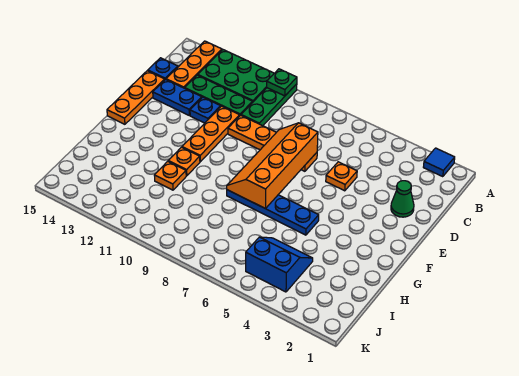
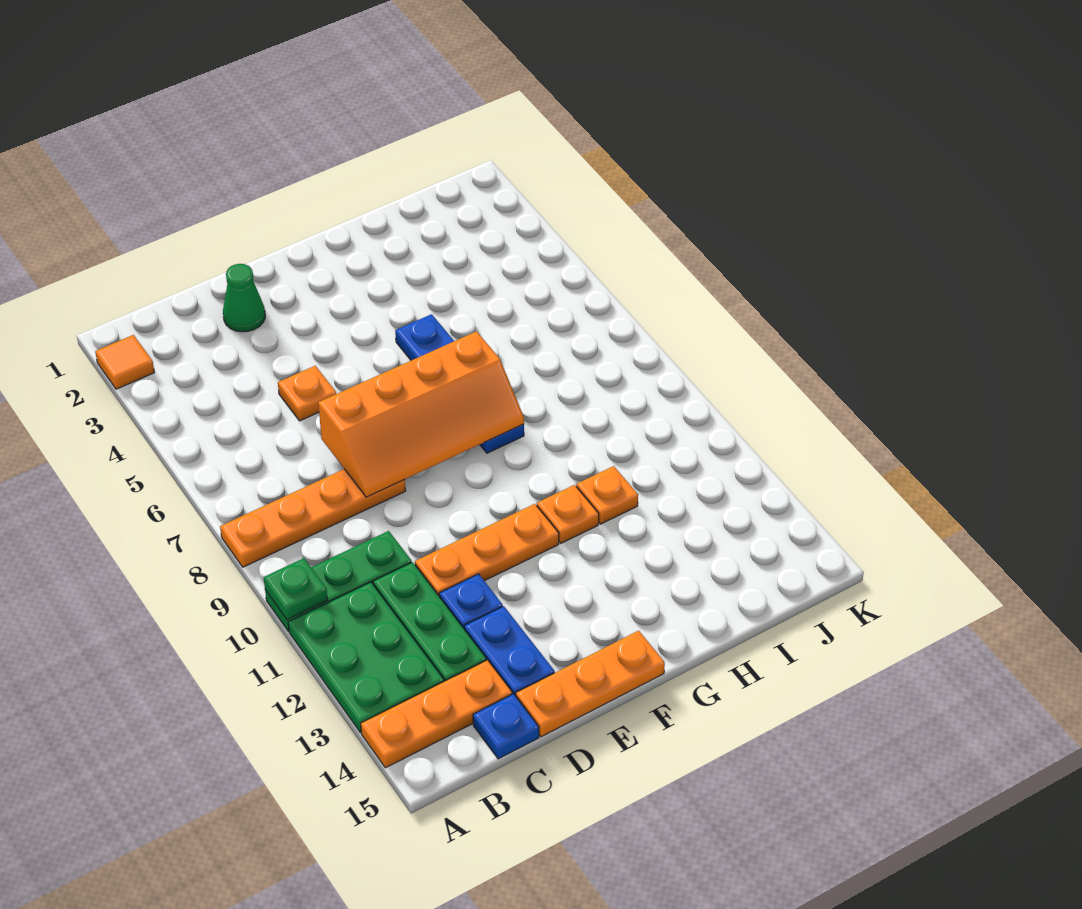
blue 1x1 tile [423,148,455,177] -> orange 1x1 tile [95,335,154,389]
orange 1x4 plate [228,115,317,171] -> orange 1x4 plate turned to [220,469,406,567]
blue 2x2 slope [246,237,313,292] -> none

